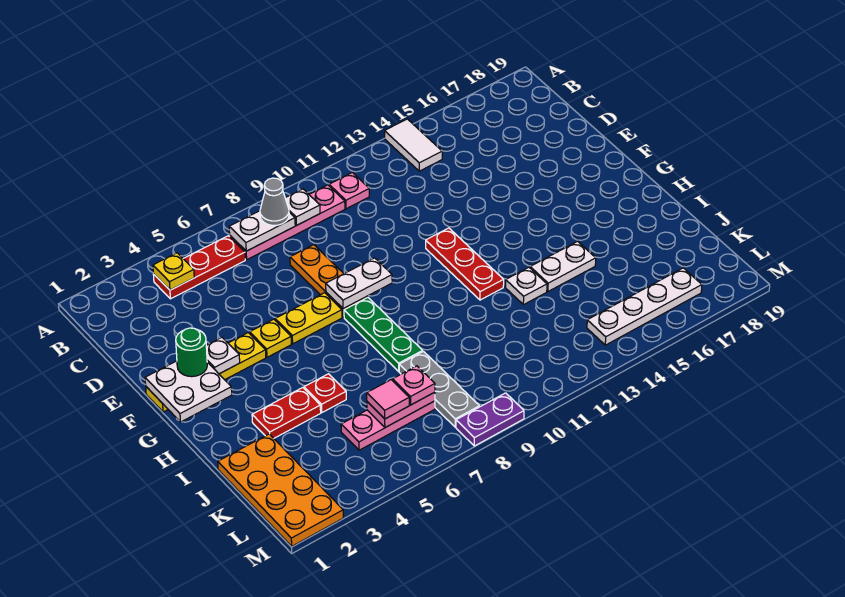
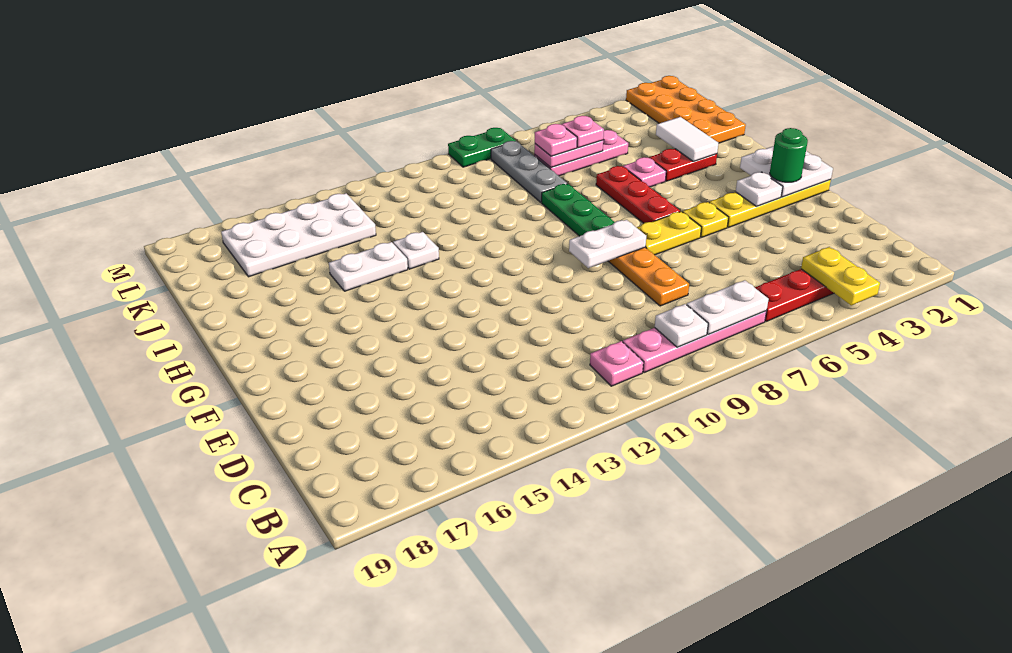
white 1x2 tile [385,119,442,171] -> white 1x2 tile moved to [656,117,719,162]
yellow 1x1 plate [153,253,194,290] -> yellow 1x2 plate [801,247,880,305]
grey 1x1 cone [260,178,289,225] -> none
red 1x3 plate [426,228,504,300] -> red 1x3 plate moved to [596,166,680,223]
red 1x1 plate [304,374,346,412] -> pink 1x1 plate [623,157,666,187]
pink 1x1 tile [367,380,409,419] -> pink 1x1 plate [562,116,604,148]
white 1x4 plate [587,268,702,345] -> white 2x4 plate [221,193,376,277]
purple 1x2 plate [456,393,524,446] -> green 1x2 plate [448,128,515,167]

